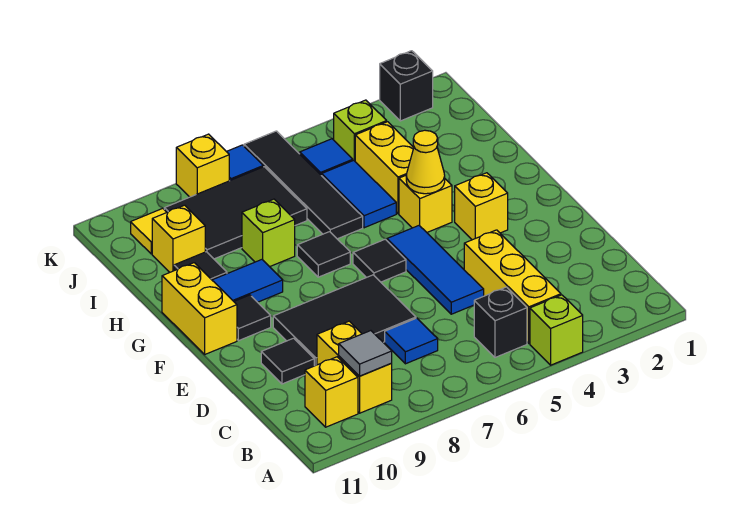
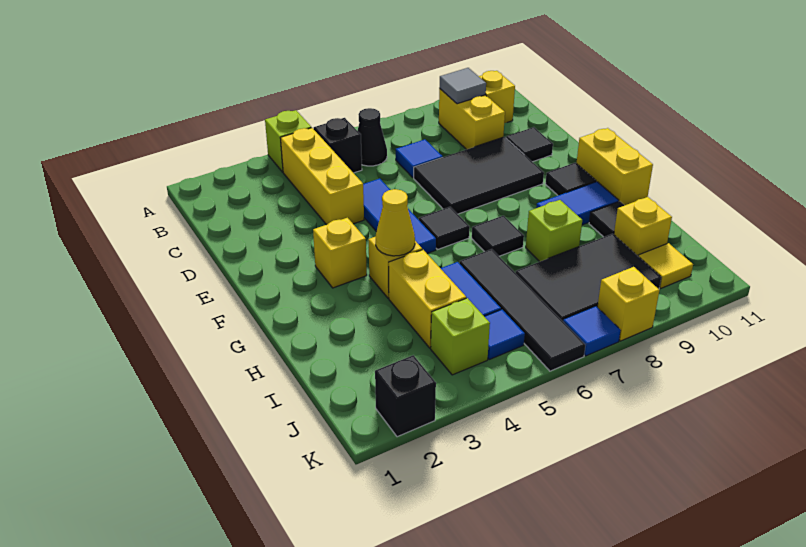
none -> black 1x1 cone [358,108,387,166]

